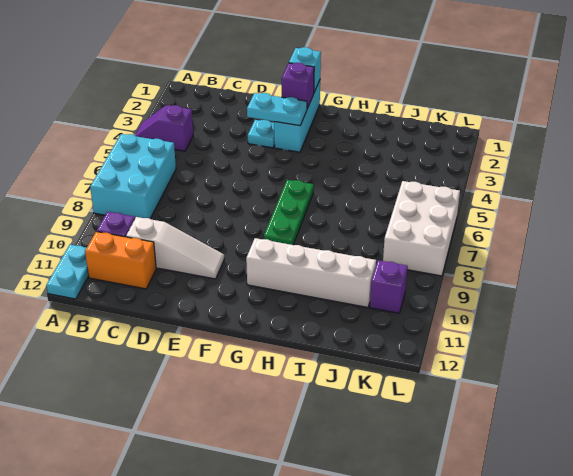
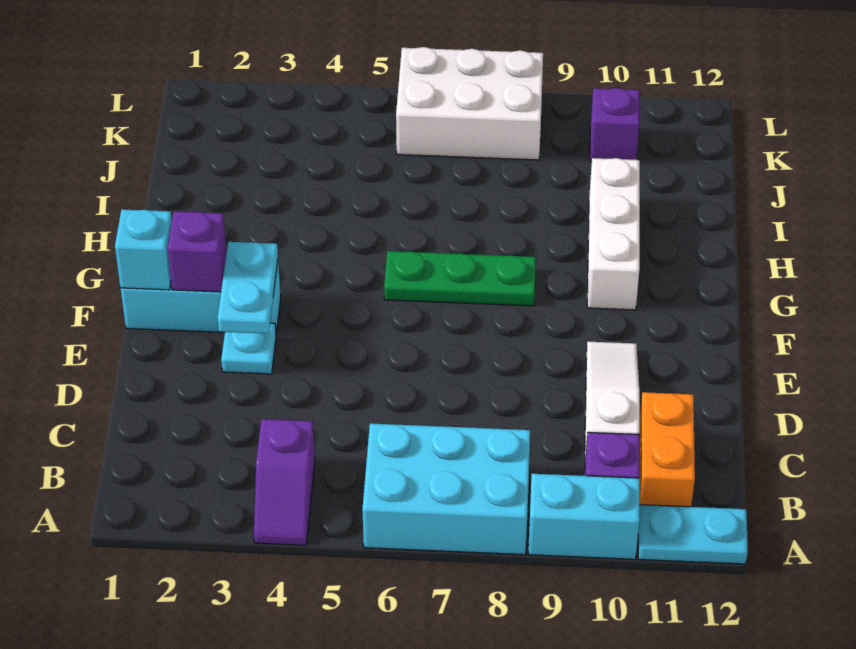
none -> cyan 1x2 brick [528,474,640,559]
white 1x4 brick [246,238,376,307] -> white 1x3 brick [587,158,640,310]

